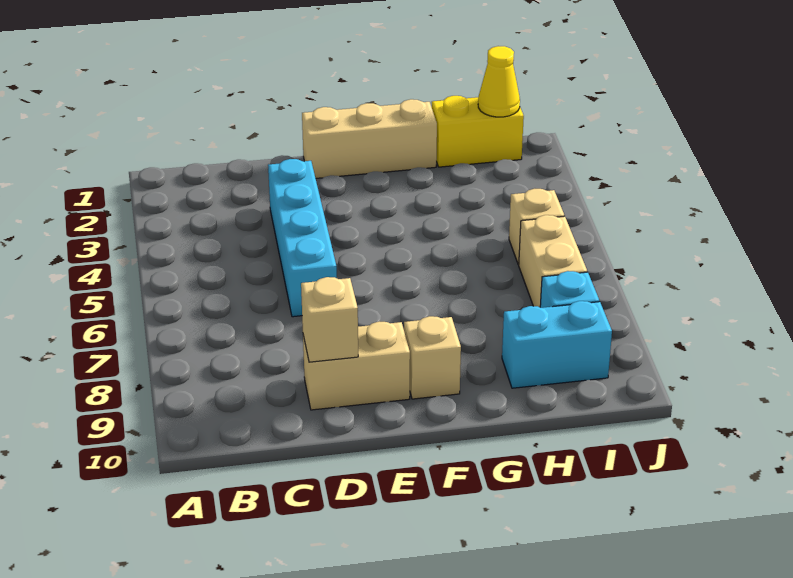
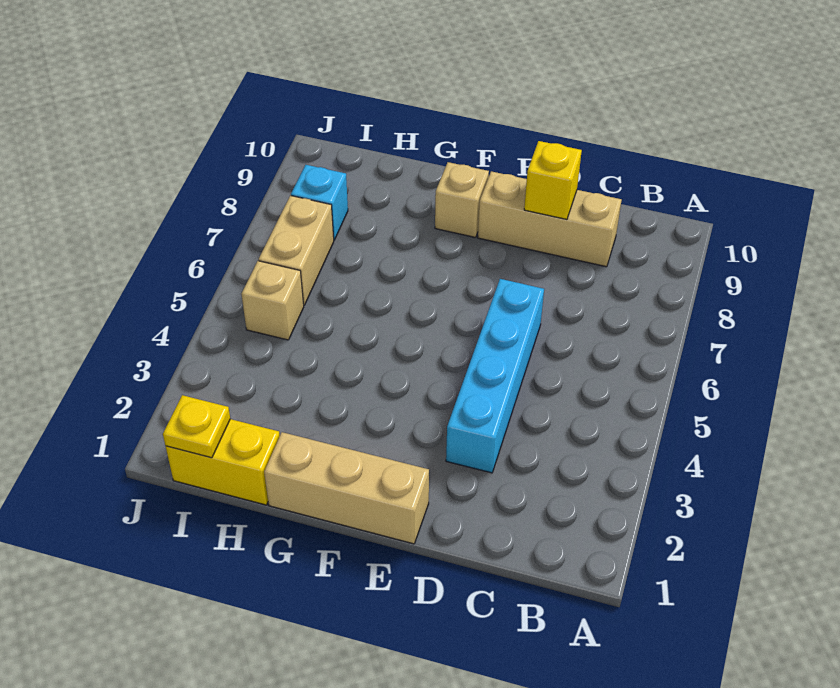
tan 1x2 brick [303,321,410,410] -> tan 1x3 brick [478,171,621,267]
tan 1x1 brick [301,277,358,362] -> yellow 1x1 brick [524,141,582,219]
cyan 1x2 brick [502,301,612,388] -> none
yellow 1x1 cone [478,46,520,117] -> yellow 1x1 plate [163,395,230,458]

